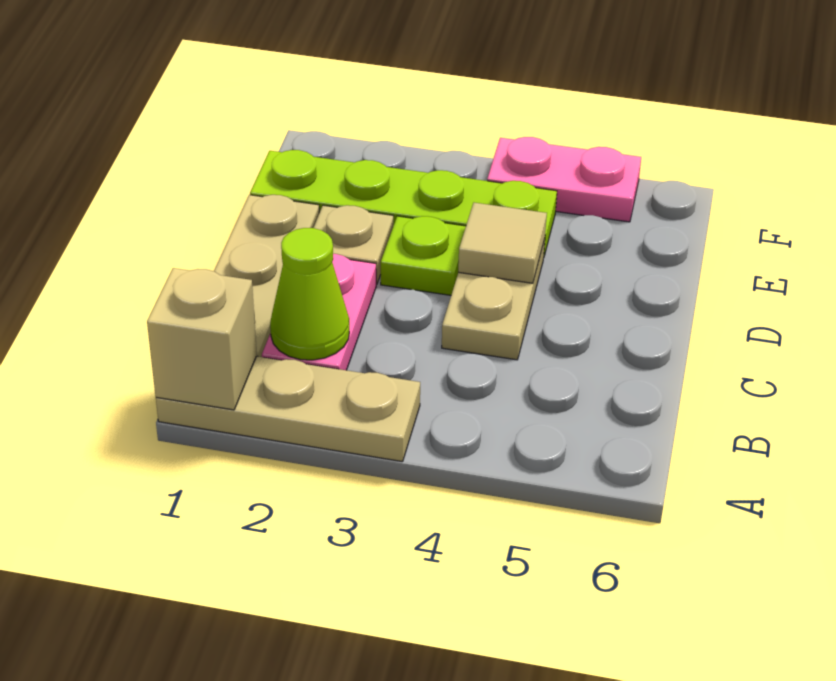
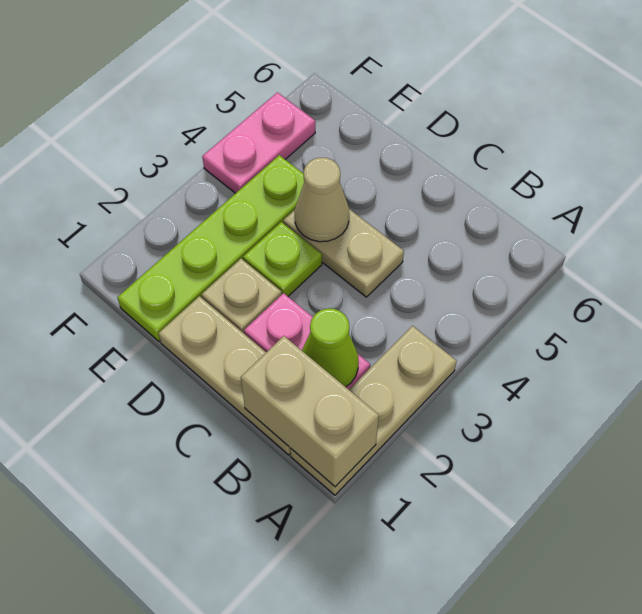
tan 1x1 brick [147,268,257,410] -> tan 1x2 brick [241,336,379,487]
tan 1x1 tile [458,203,547,283] -> tan 1x1 cone [295,158,349,242]

